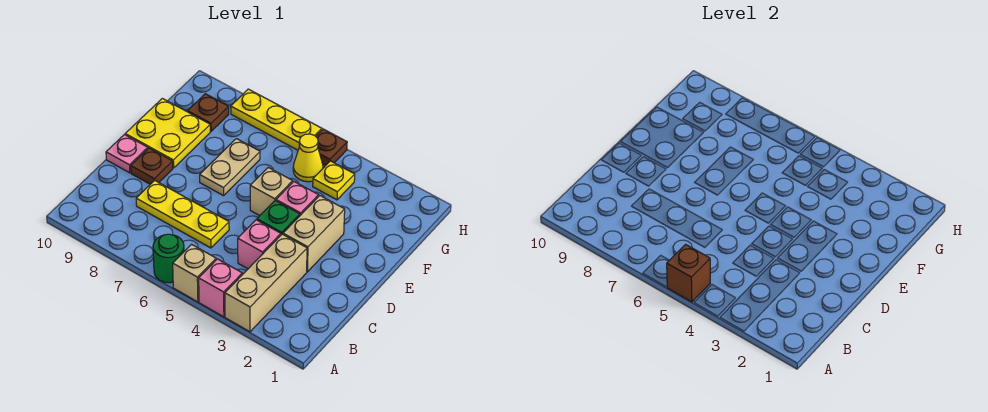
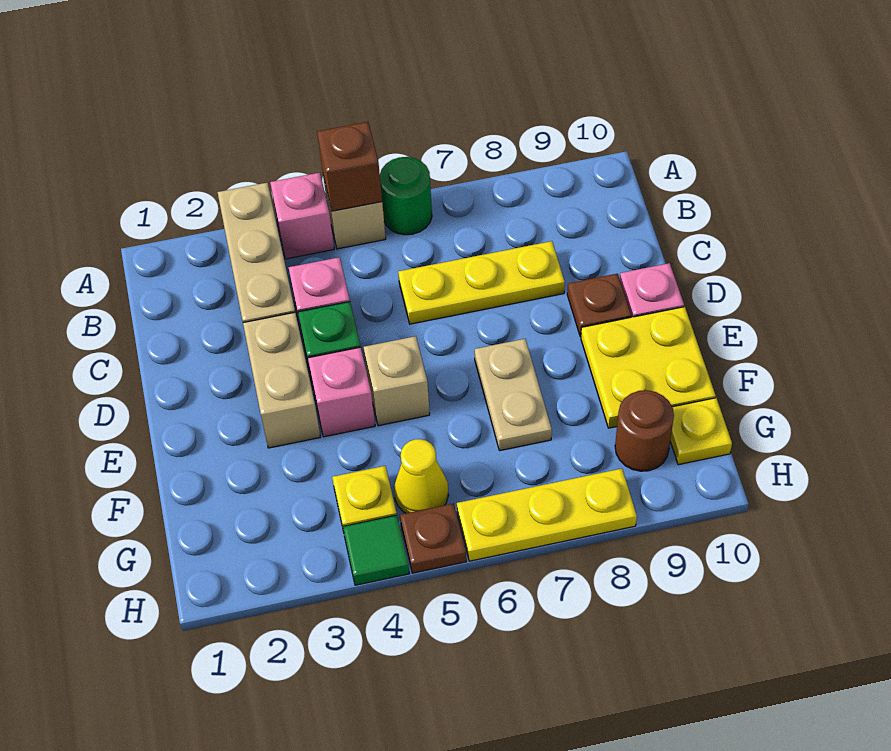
brown 1x1 plate [188,94,229,131] -> brown 1x1 round brick [615,390,674,471]
none -> yellow 1x1 plate [670,398,732,465]
none -> green 1x1 tile [343,515,409,585]

